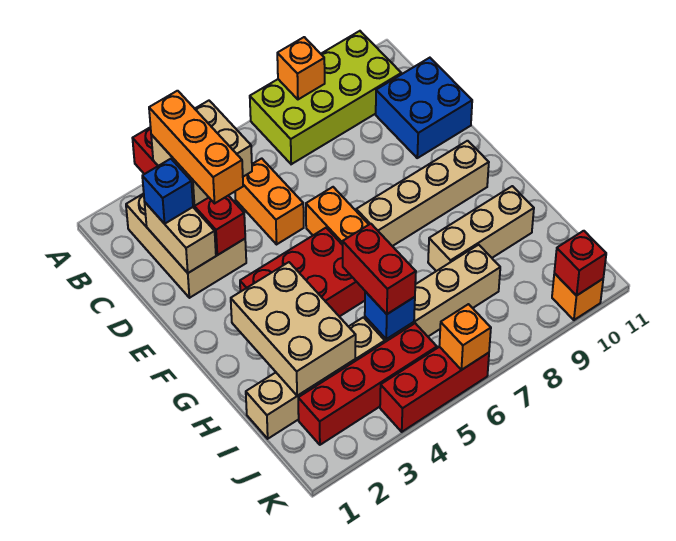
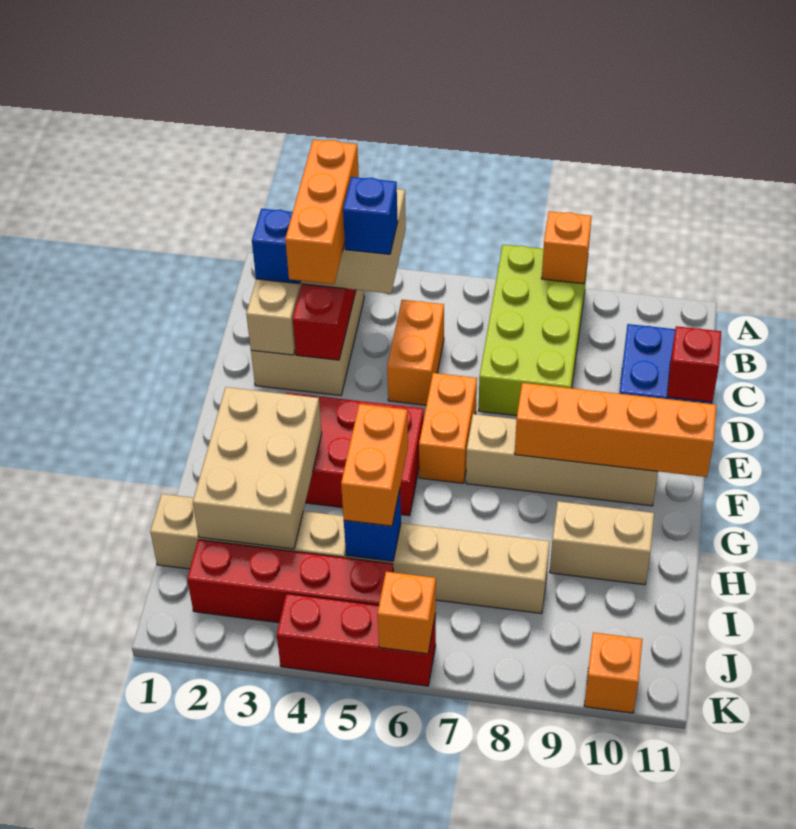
lime 2x4 brick [250,31,401,164] -> lime 2x4 brick turned to [479,245,588,416]
none -> blue 1x1 brick [343,177,398,254]
none -> orange 1x4 brick [515,383,716,477]
red 1x2 brick [343,224,416,314] -> orange 1x2 brick [341,404,408,526]
tan 1x3 brick [428,186,534,271] -> tan 1x2 brick [550,501,654,585]
red 1x1 brick [554,231,606,296] -> red 1x1 brick moved to [667,326,721,402]

